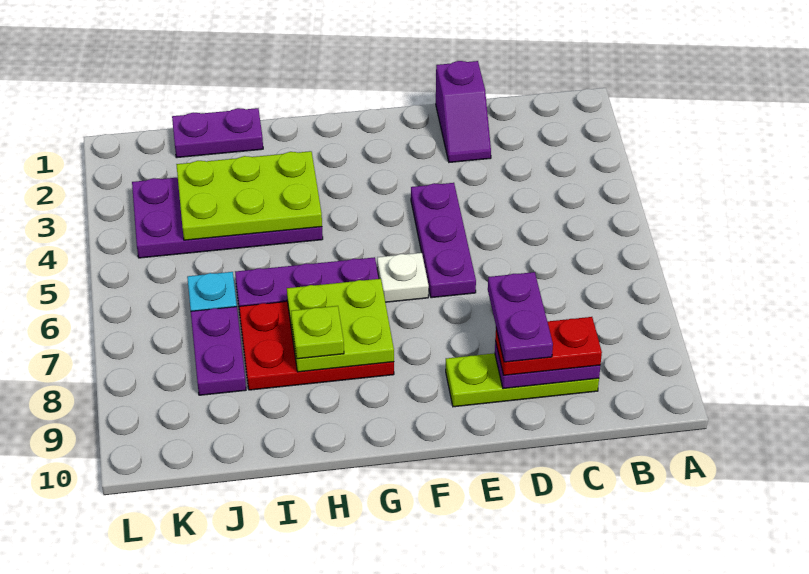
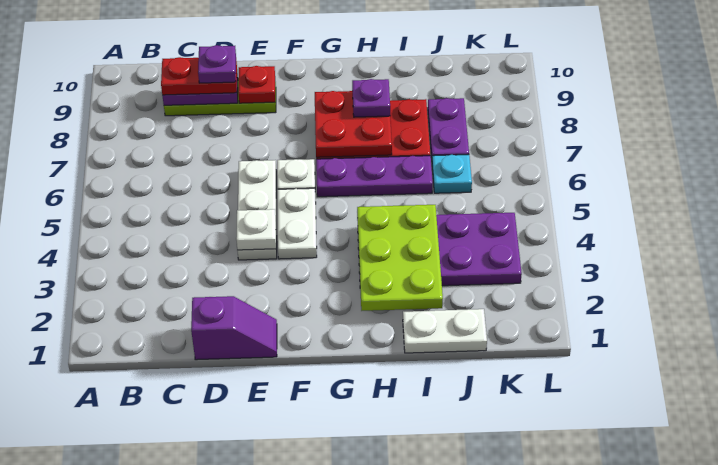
purple 1x2 slope [436,61,491,162] -> purple 1x2 slope turned to [191,296,277,360]
purple 1x2 plate [488,272,553,362] -> purple 1x1 plate [198,45,236,83]
purple 1x3 plate [411,183,476,298] -> white 1x3 plate [237,160,277,260]
none -> white 1x1 plate [236,209,276,250]
none -> red 1x1 plate [238,66,275,103]
none -> white 1x2 plate [278,188,317,259]
lime 2x2 plate [287,279,394,372] -> red 2x2 plate [315,91,392,157]
lime 2x3 plate [176,151,322,240] -> lime 2x3 plate turned to [357,205,443,311]
lime 1x1 plate [291,306,344,359] -> purple 1x1 plate [352,79,390,117]
purple 1x2 plate [172,108,263,158] -> white 1x2 plate [403,309,487,353]

